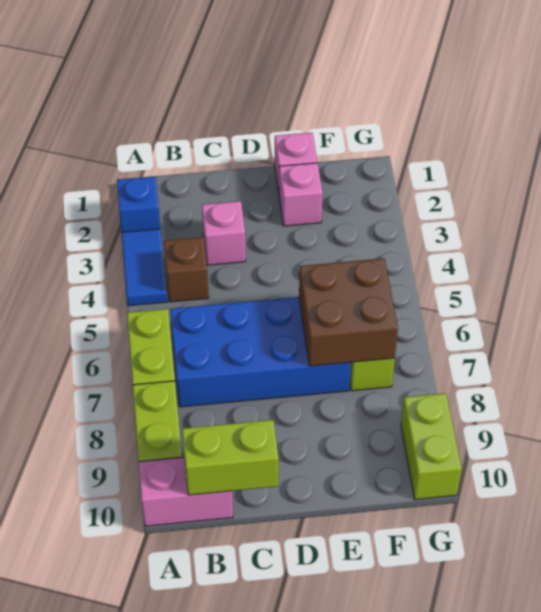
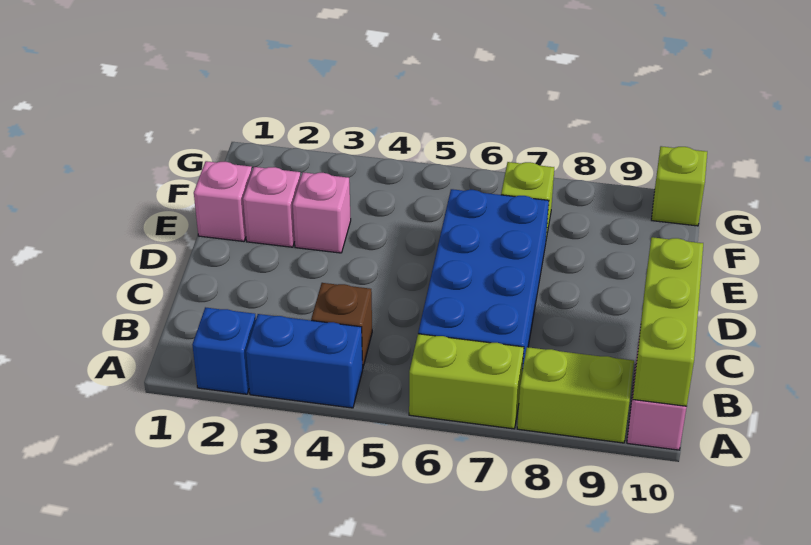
blue 1x2 tile [122,229,167,306] -> blue 1x2 brick [246,314,363,408]
lime 1x2 brick [182,420,279,495] -> lime 1x3 brick [633,237,703,406]
pink 1x1 brick [202,201,246,265] -> pink 1x1 brick moved to [293,172,351,253]
brown 2x2 brick [299,258,398,366] -> none
lime 1x2 brick [401,393,462,500] -> lime 1x1 brick [651,146,707,226]

